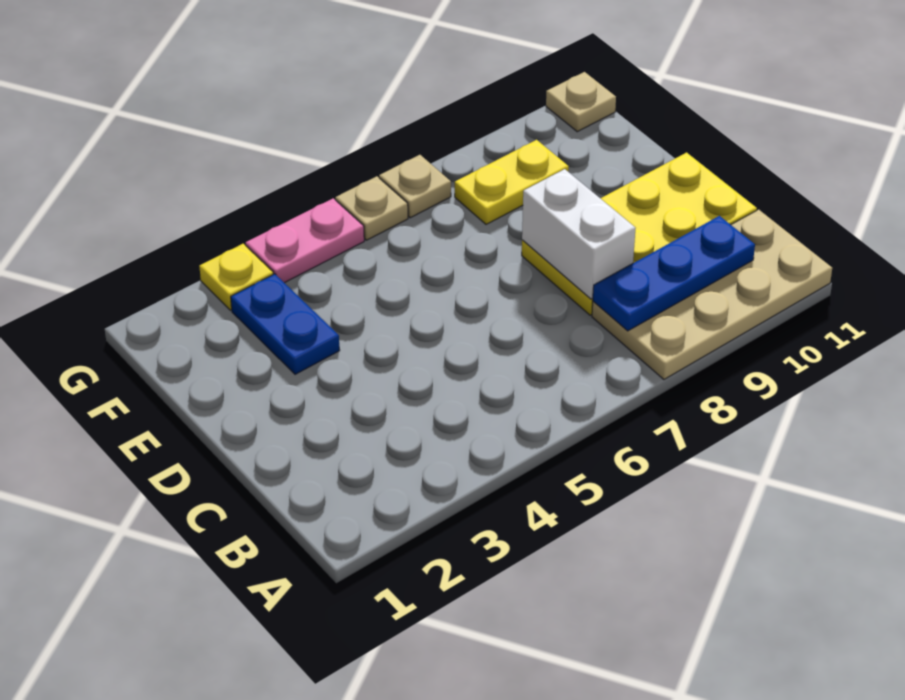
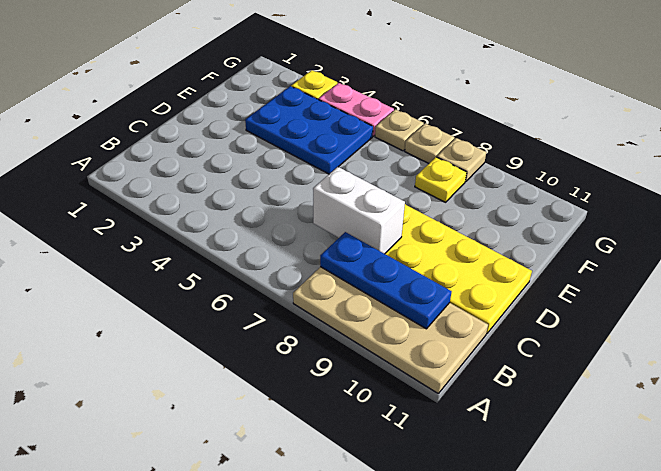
white 1x2 brick [522,169,635,299] -> white 1x2 brick turned to [313,167,405,254]
blue 1x2 plate [231,274,340,374] -> blue 2x3 plate [245,86,373,174]
yellow 1x2 plate [455,140,569,224] -> yellow 1x1 plate [415,157,467,202]
tan 1x1 plate [546,72,616,132] -> tan 1x1 plate moved to [437,138,486,182]

